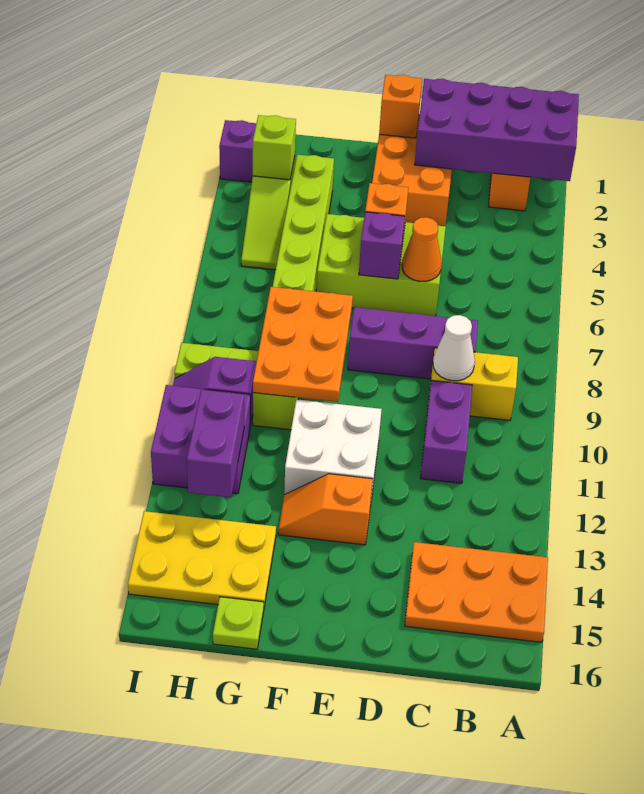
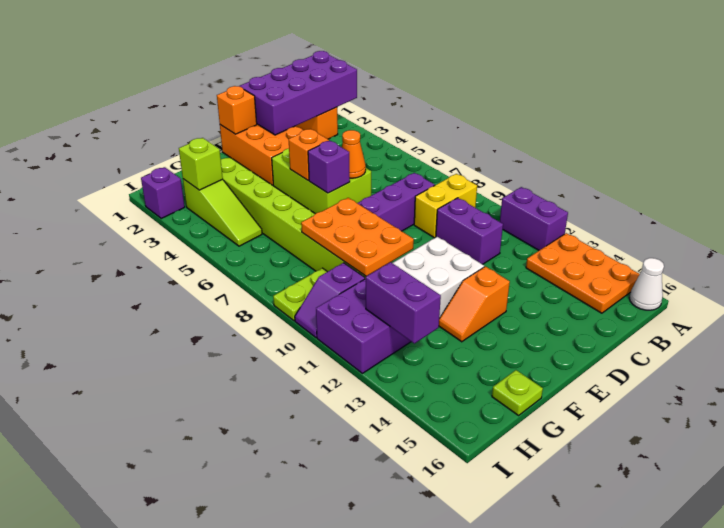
none -> purple 1x2 brick [500,187,568,250]
orange 2x3 plate [405,542,548,642] -> orange 2x3 plate turned to [526,233,640,313]
white 1x1 cone [433,315,475,381] -> white 1x1 cone moved to [630,258,664,310]
lime 2x3 brick [317,214,446,316] -> lime 2x3 brick turned to [272,148,371,214]
yellow 2x3 plate [128,511,276,607] -> none

